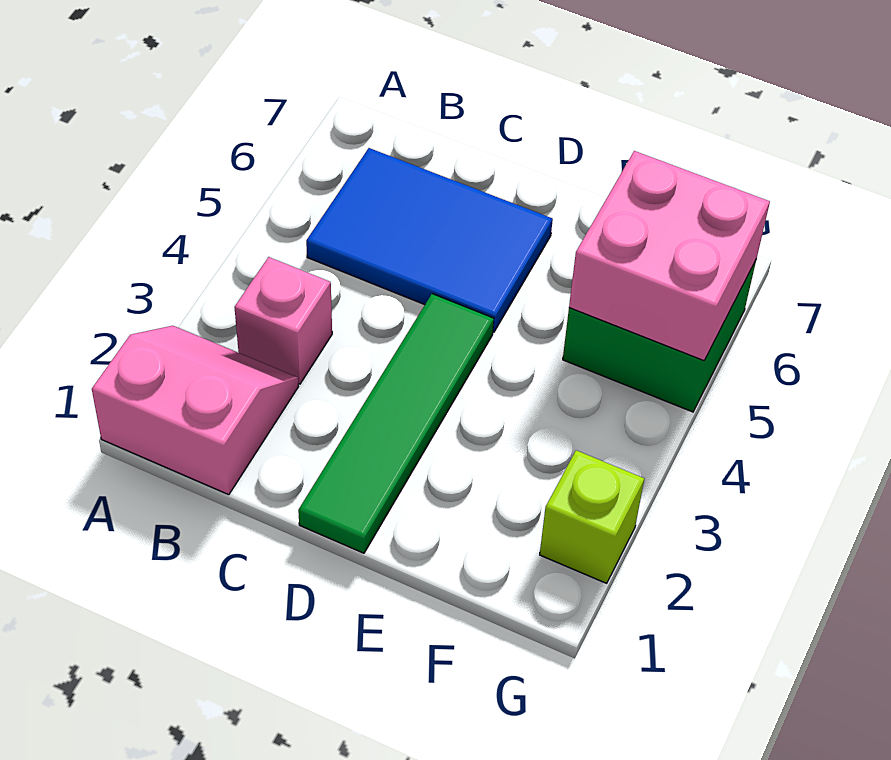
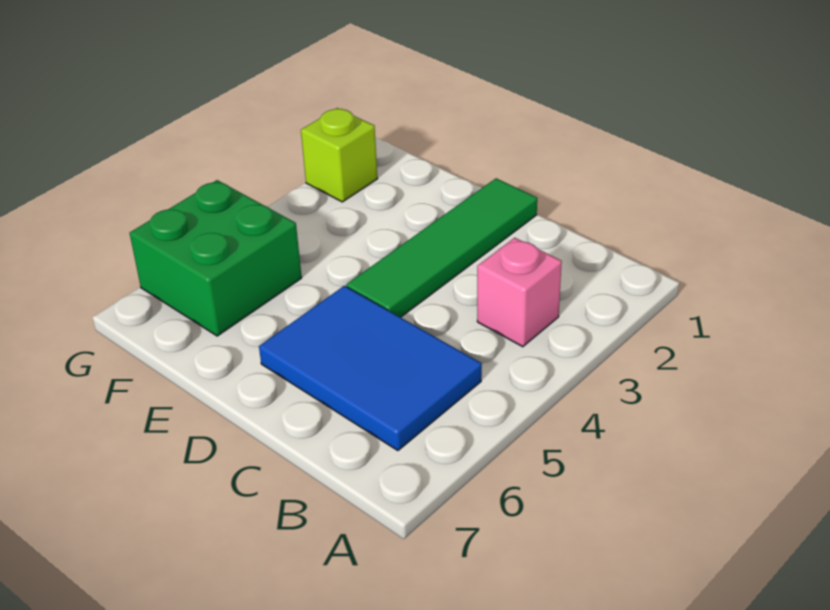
pink 2x2 slope [92,326,298,495] -> none
pink 2x2 brick [569,151,770,360] -> none

